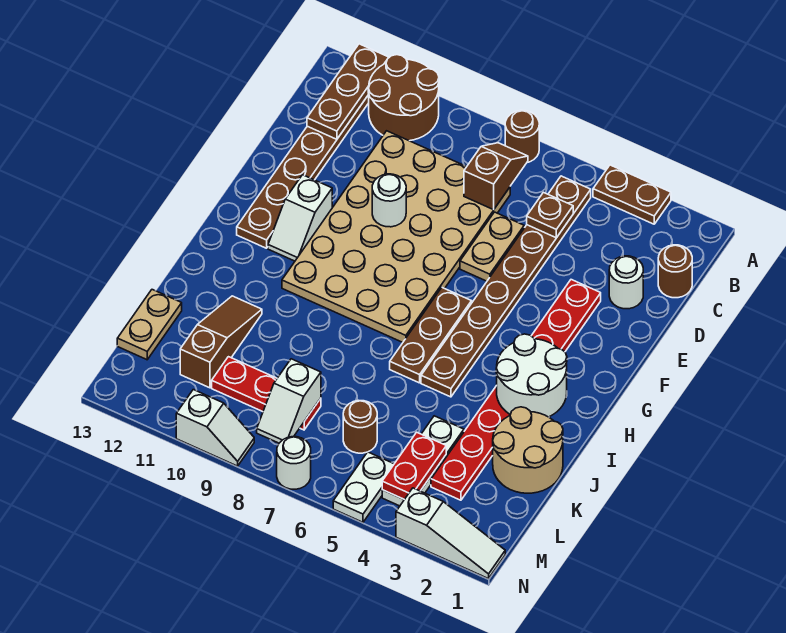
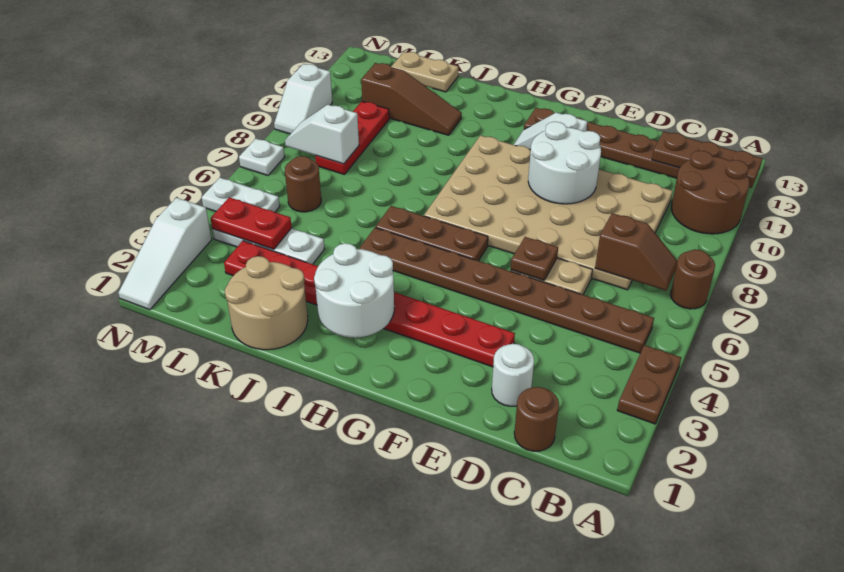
brown 1x1 plate [527,193,573,238] -> brown 1x1 plate moved to [511,237,558,280]
white 1x1 round brick [372,174,406,227] -> white 2x2 round brick [528,122,601,204]
white 1x1 round brick [277,437,311,489] -> white 1x1 plate [239,139,284,176]

